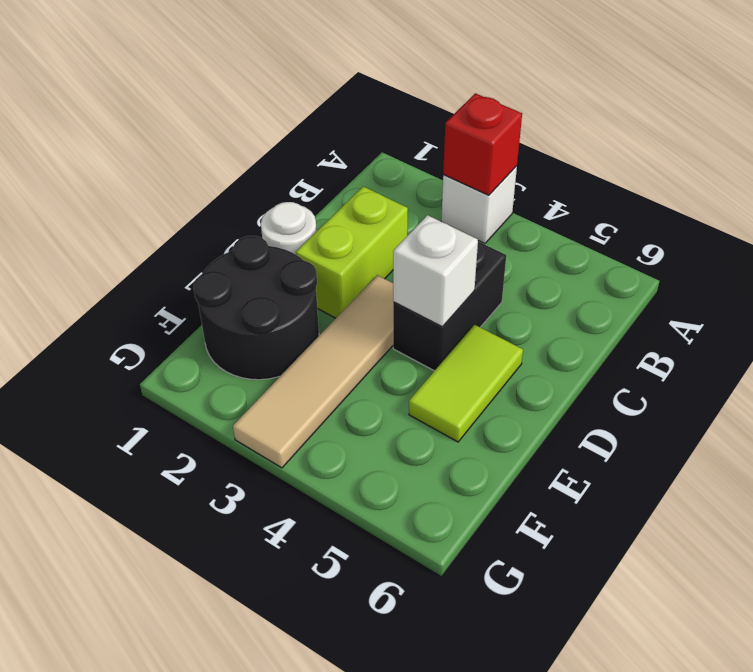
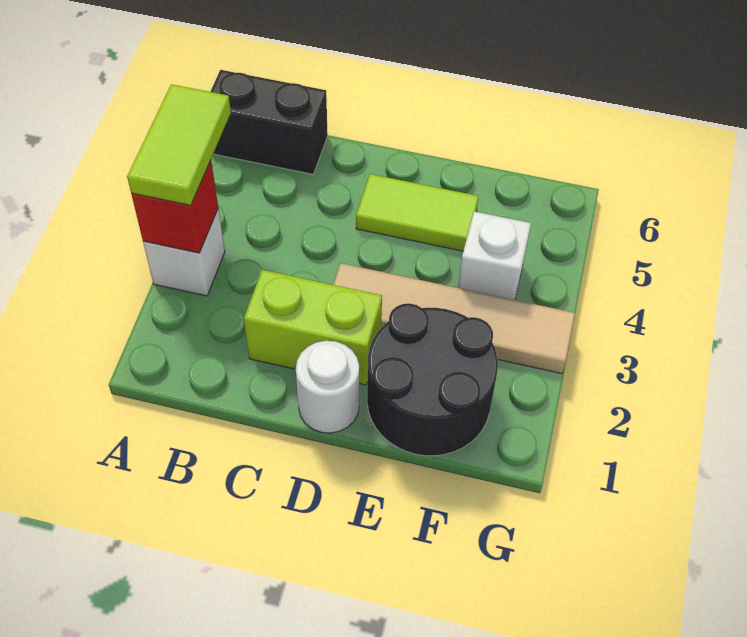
none -> lime 1x2 tile [127,84,231,206]
black 1x2 brick [393,241,506,371] -> black 1x2 brick moved to [210,70,328,174]
white 1x1 brick [393,215,478,327] -> white 1x1 brick moved to [458,211,531,300]

